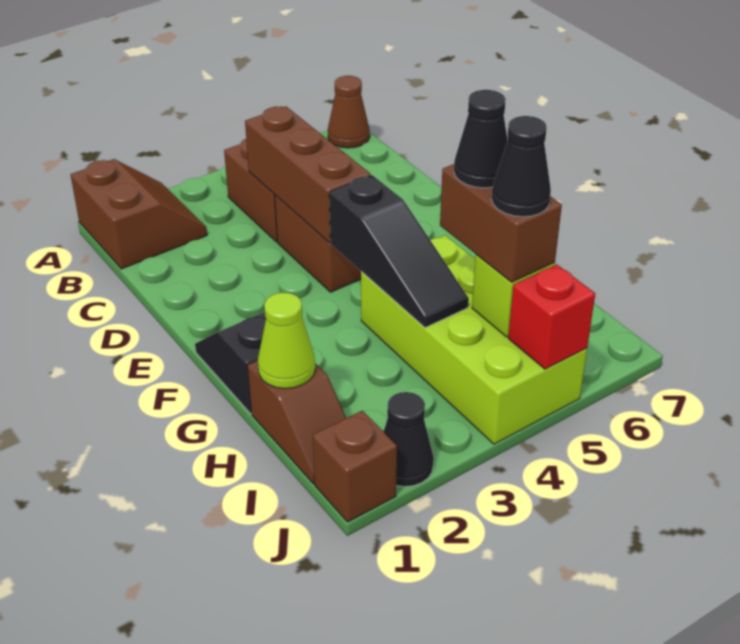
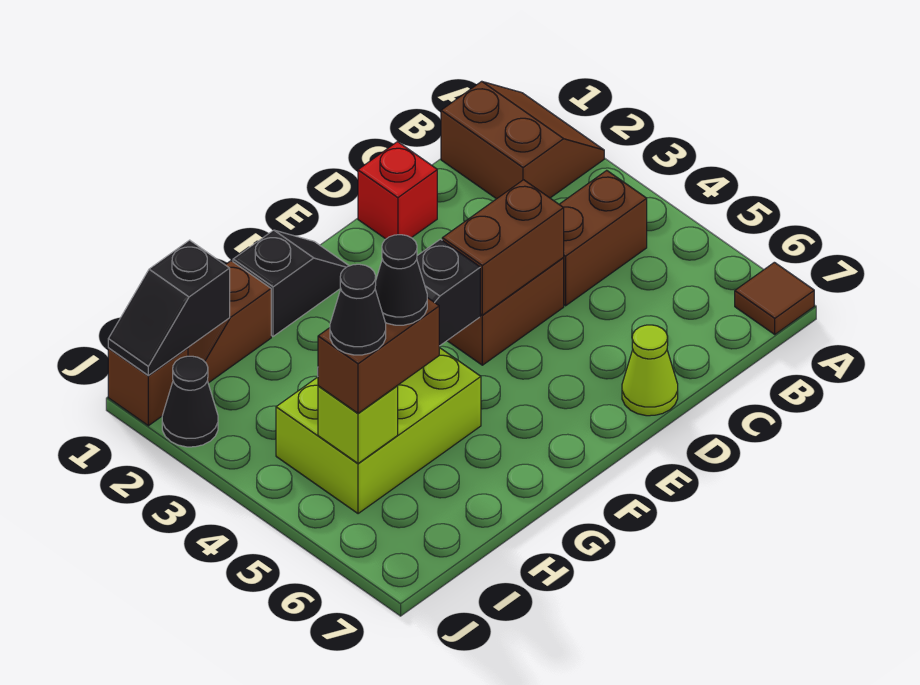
brown 2x2 slope [71,159,207,269] -> brown 2x2 slope turned to [441,81,604,199]
brown 1x1 cone [328,76,370,148] -> brown 1x1 tile [735,262,814,334]
brown 1x3 brick [245,107,371,243] -> brown 1x2 brick [442,180,564,315]
lime 2x4 brick [361,235,587,444] -> lime 2x3 brick [276,347,481,514]
lime 1x1 cone [258,293,315,389] -> lime 1x1 cone moved to [622,325,678,416]
none -> black 1x2 slope [108,240,230,375]
red 1x1 brick [508,264,595,369] -> red 1x1 brick moved to [358,142,437,239]

